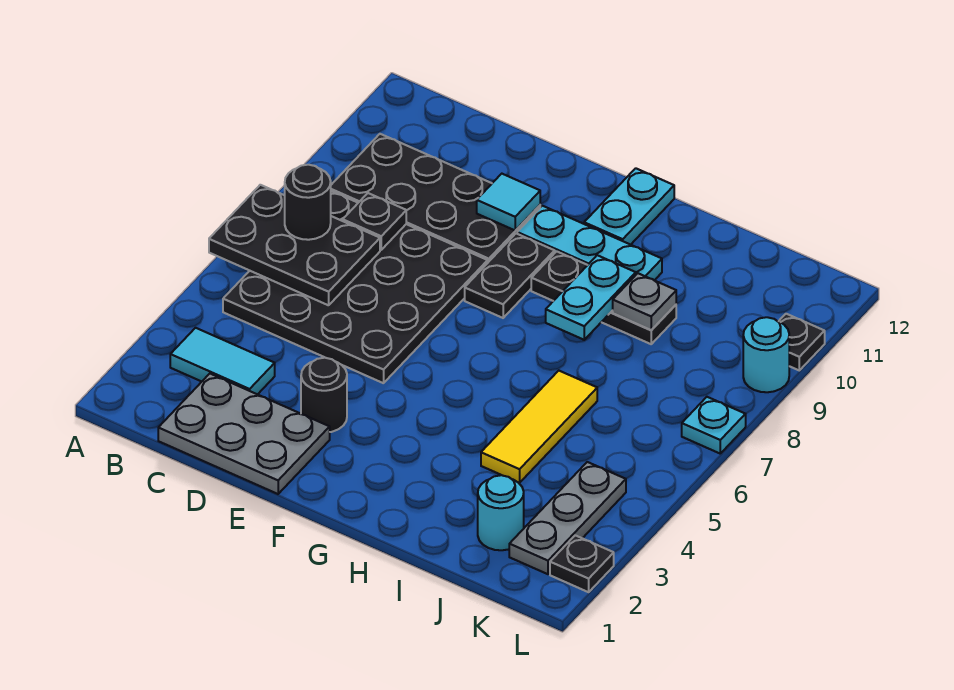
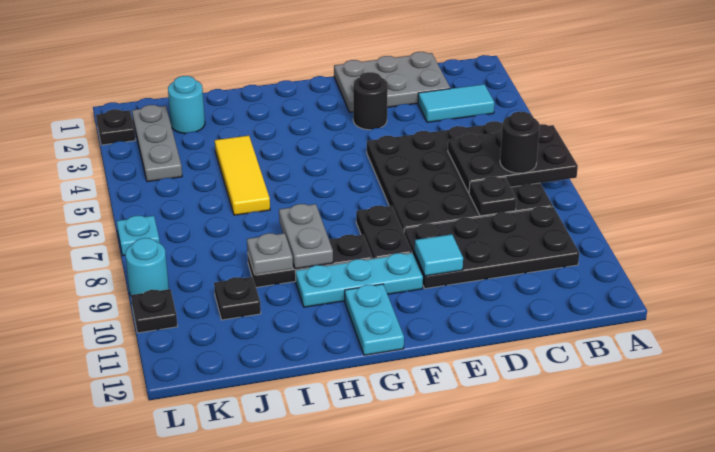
cyan 1x2 plate [546,255,636,340] -> grey 1x2 plate [279,204,333,269]
none -> black 1x1 plate [214,277,261,320]

